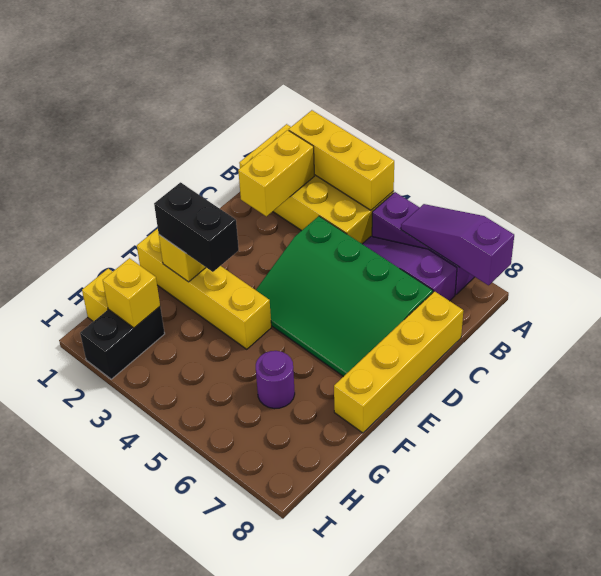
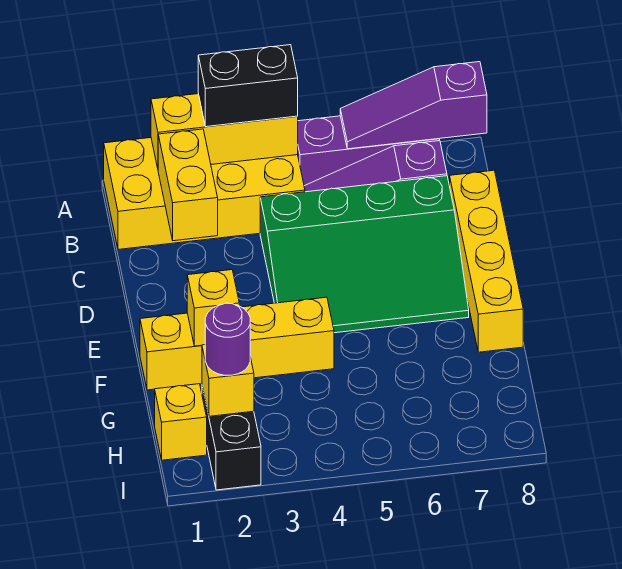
black 1x2 brick [154,182,239,272] -> black 1x2 brick moved to [198,45,298,127]
purple 1x1 round brick [256,351,295,409] -> purple 1x1 round brick moved to [205,303,250,375]

